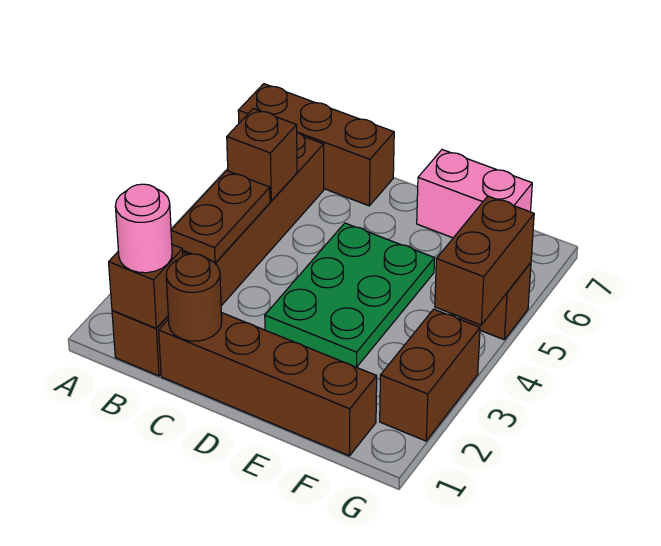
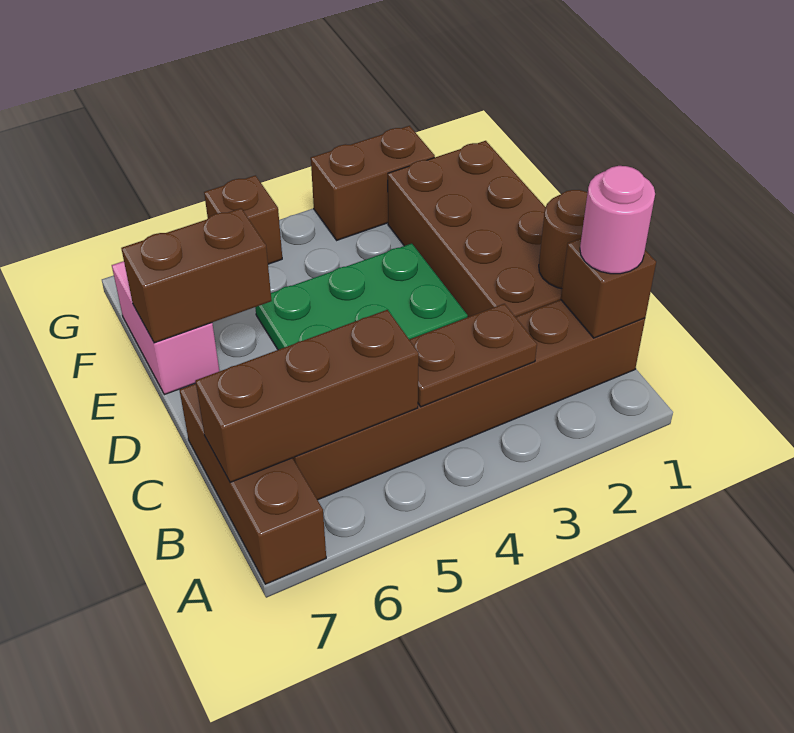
brown 1x1 brick [227,109,297,201] -> brown 1x3 brick [195,310,419,482]
brown 1x4 brick [159,313,377,456] -> brown 2x4 brick [388,141,562,317]
brown 1x2 brick [435,196,534,325] -> brown 1x2 brick moved to [121,208,272,343]

